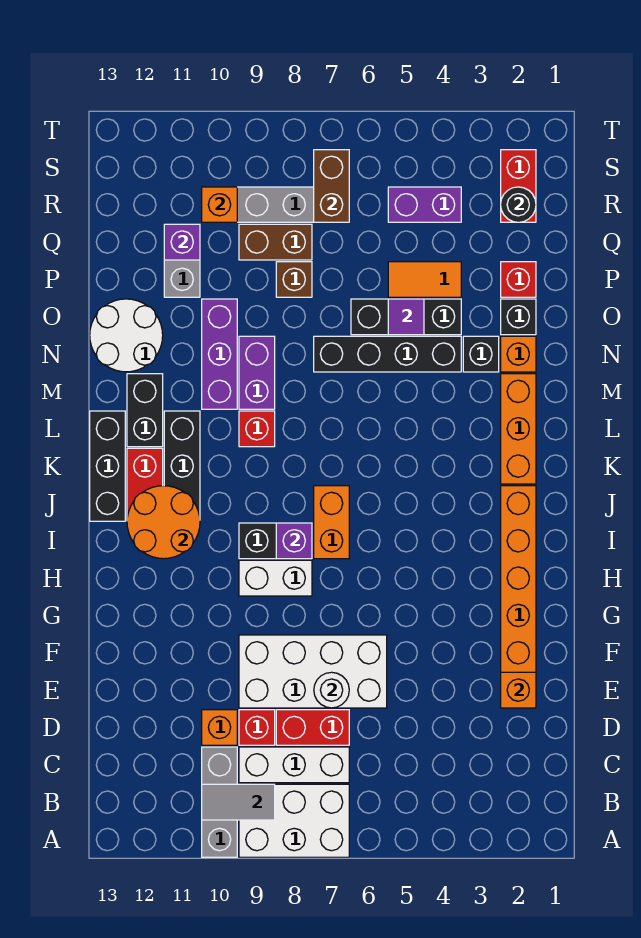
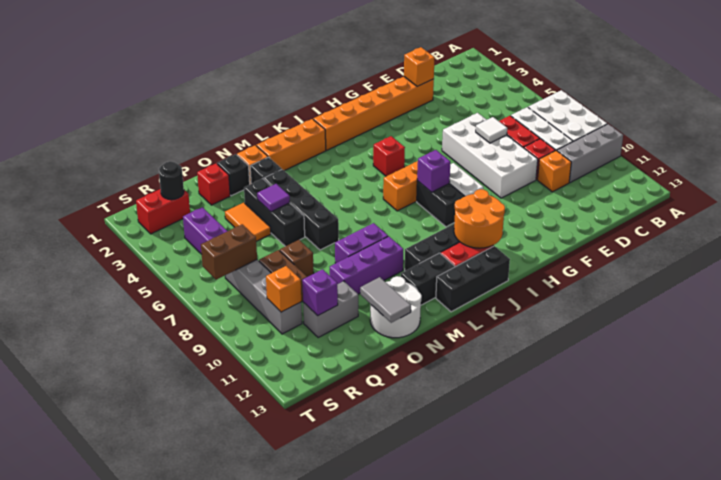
grey 1x2 tile [202,784,275,820] -> grey 1x2 tile moved to [360,277,411,323]
white 1x1 round brick [314,672,349,708] -> white 1x1 tile [476,117,507,143]
red 1x1 brick [239,411,275,447] -> red 1x1 brick moved to [373,136,405,176]

